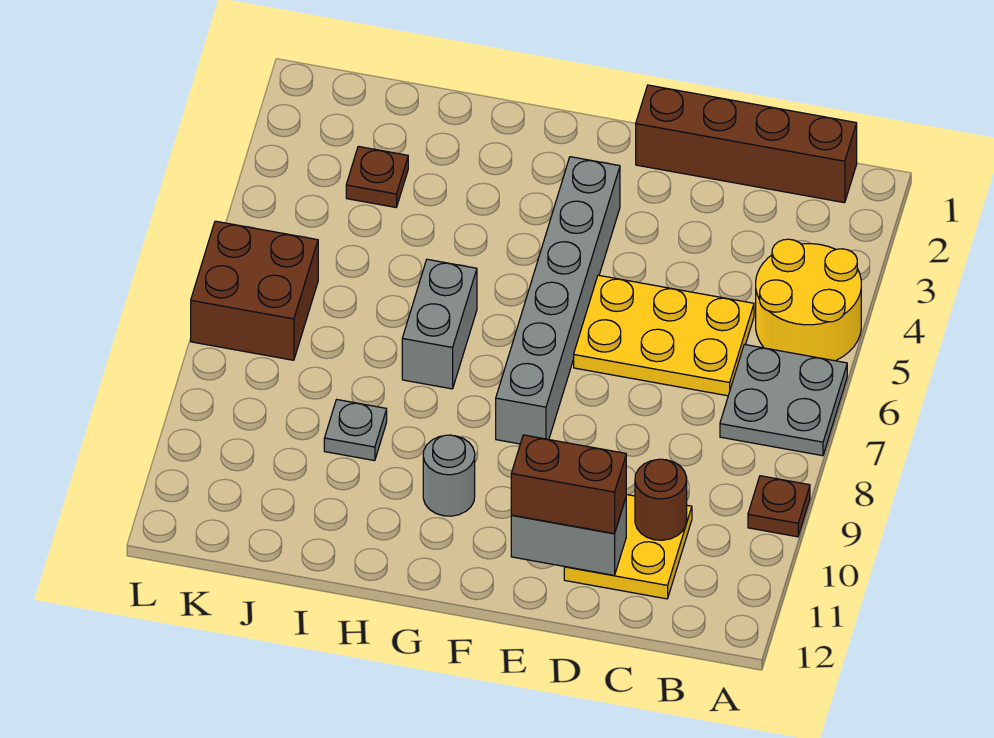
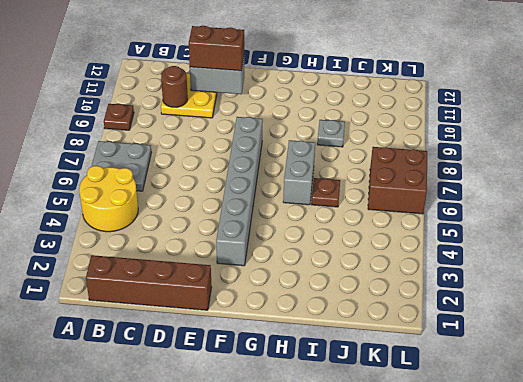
yellow 2x3 plate [574,275,754,396] -> none
grey 1x1 round brick [423,435,475,516] -> none
brown 1x1 plate [346,146,408,207] -> brown 1x1 plate moved to [311,178,340,207]

